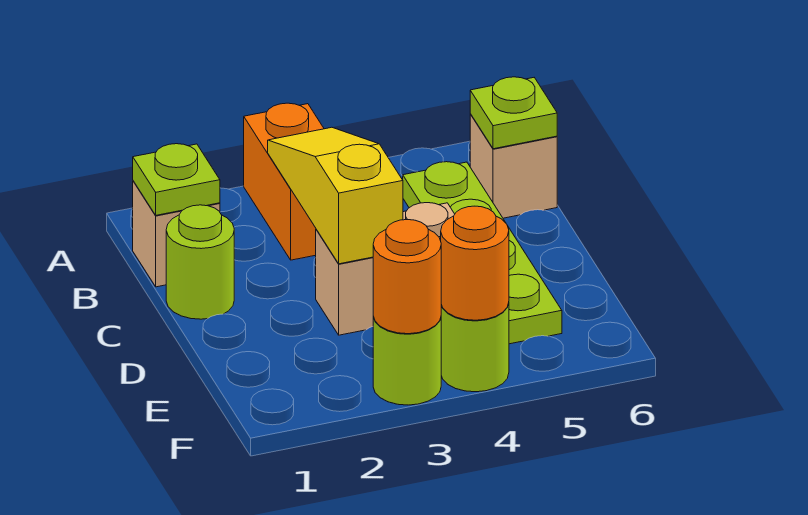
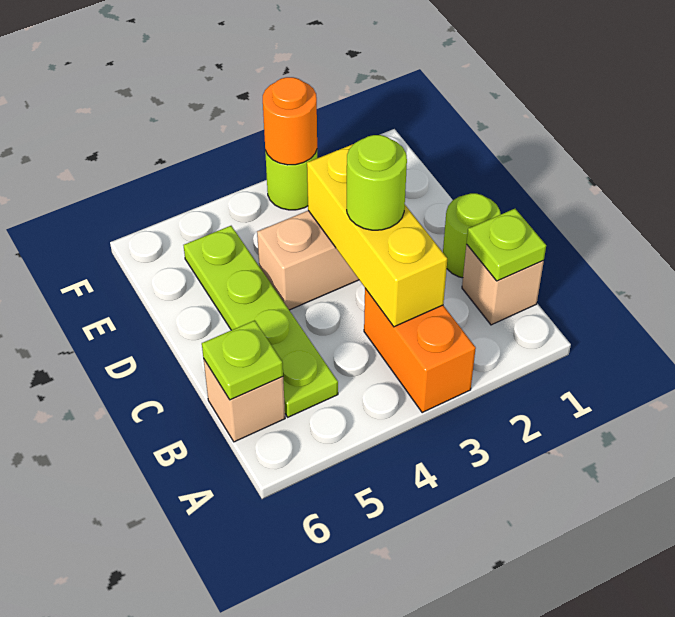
yellow 1x3 slope [268,127,403,264] -> yellow 1x3 brick [307,144,447,327]
lime 1x1 round brick [441,303,509,392] -> lime 1x1 round brick moved to [347,135,407,230]
orange 1x1 round brick [441,206,509,320] -> none

